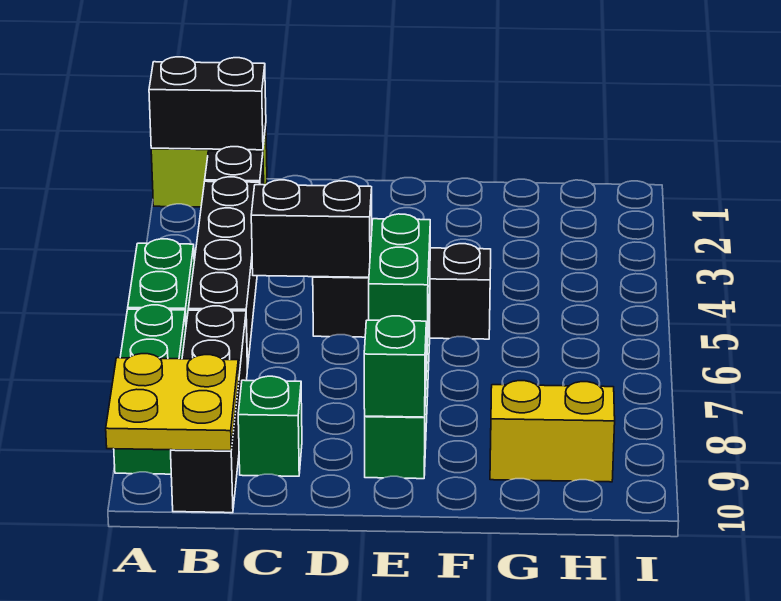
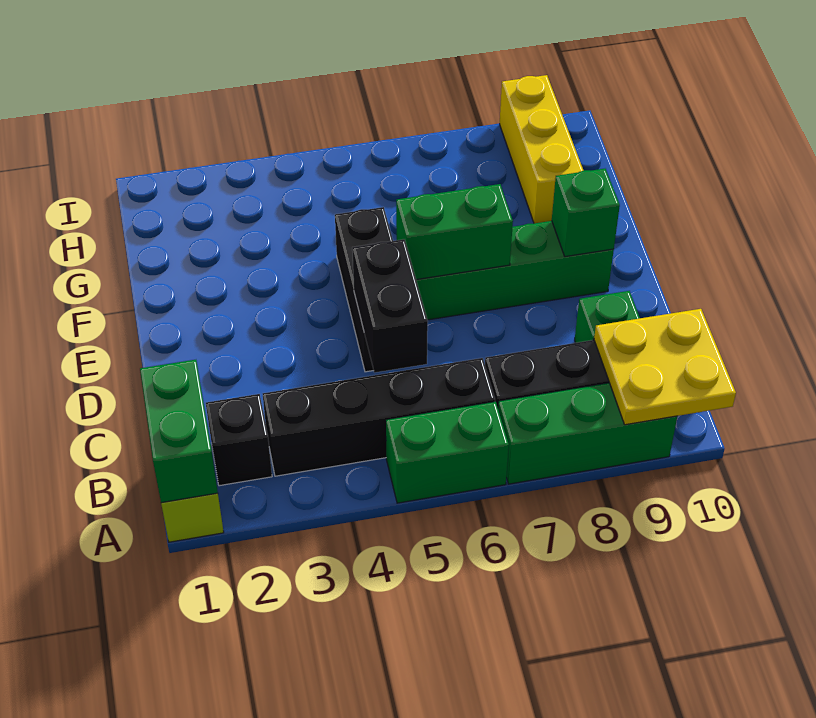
black 1x2 brick [149,57,266,150] -> green 1x2 brick [140,360,218,503]
yellow 1x2 brick [490,381,615,482] -> yellow 1x3 brick [500,75,584,223]

